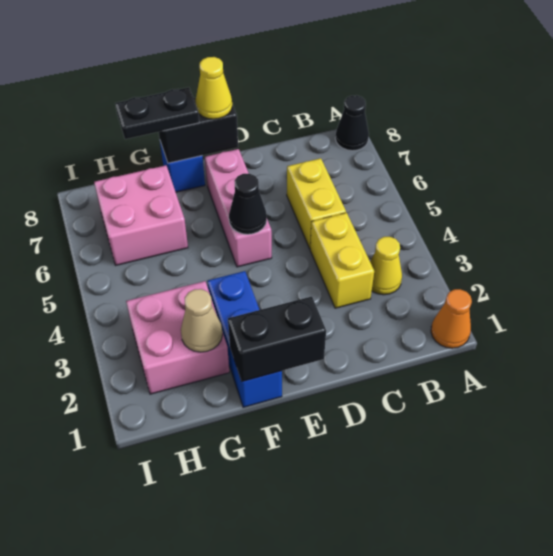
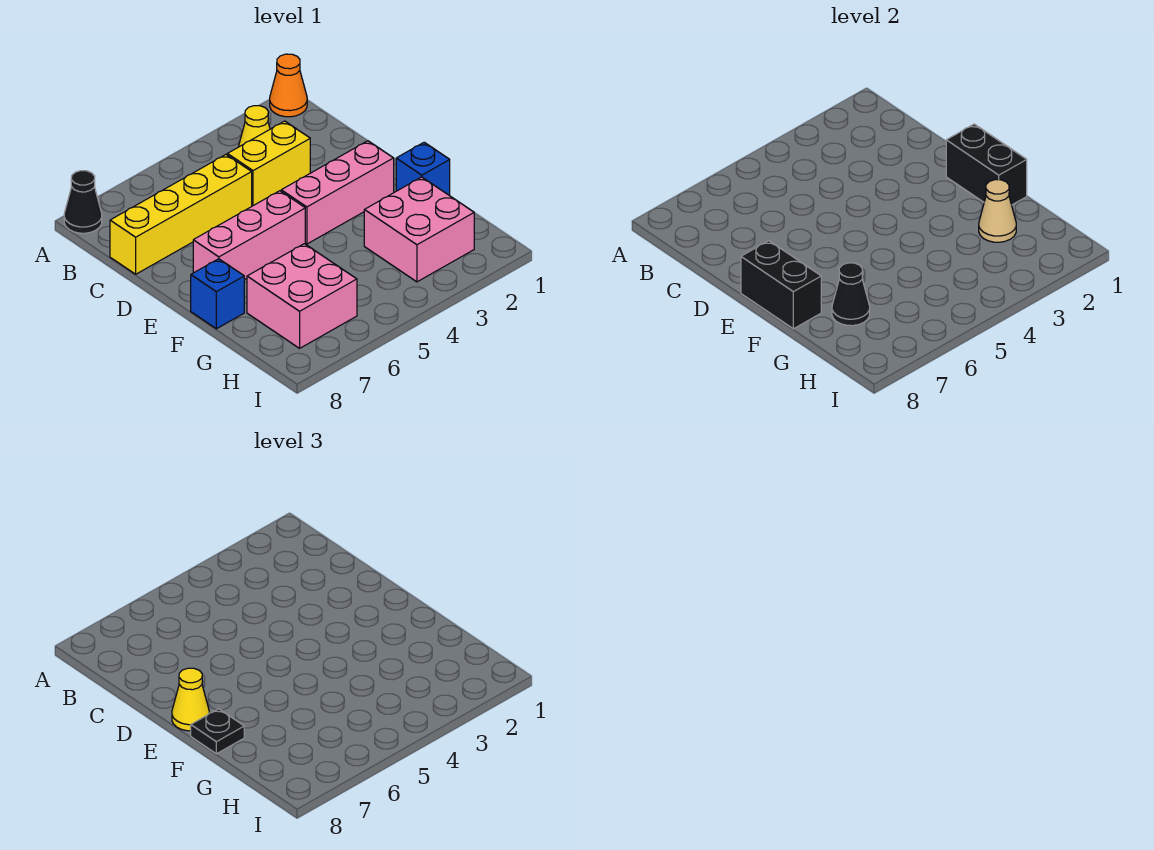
yellow 1x2 brick [287,158,346,248] -> yellow 1x4 brick [110,155,252,274]
none -> pink 1x3 brick [281,141,394,244]
black 1x1 cone [229,174,267,234] -> black 1x1 cone moved to [832,263,870,326]
blue 1x3 brick [207,271,282,407] -> blue 1x1 brick [396,142,450,196]
black 1x2 plate [115,87,199,139] -> black 1x1 plate [191,709,244,754]

